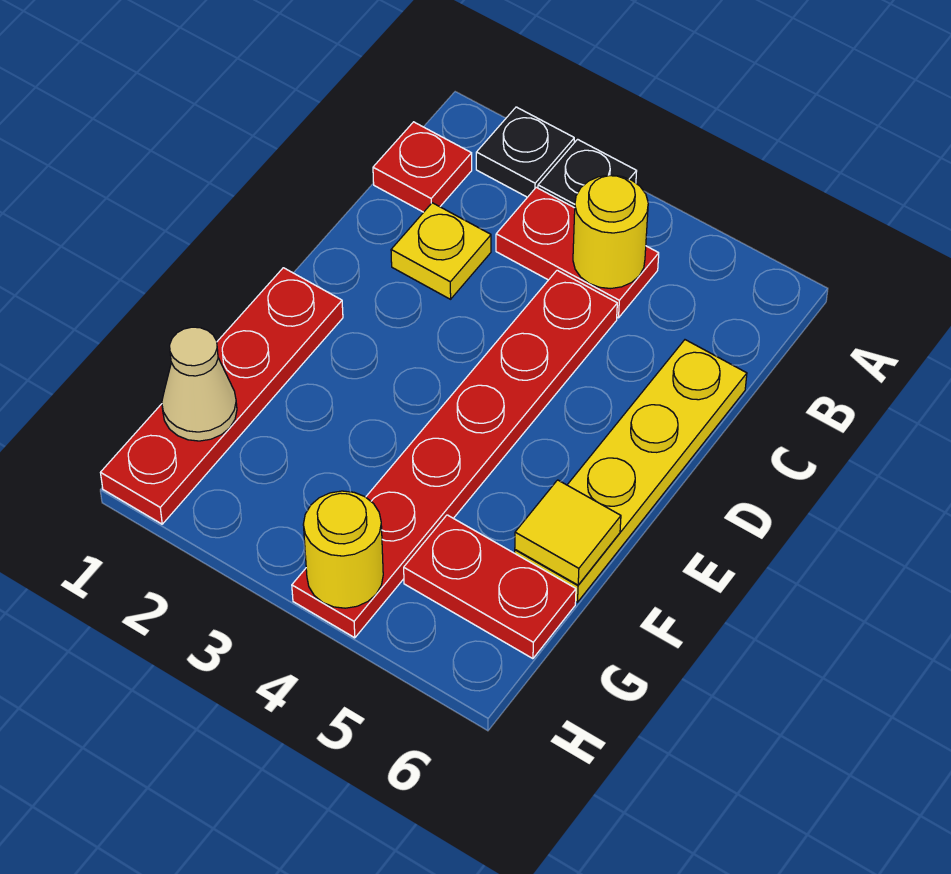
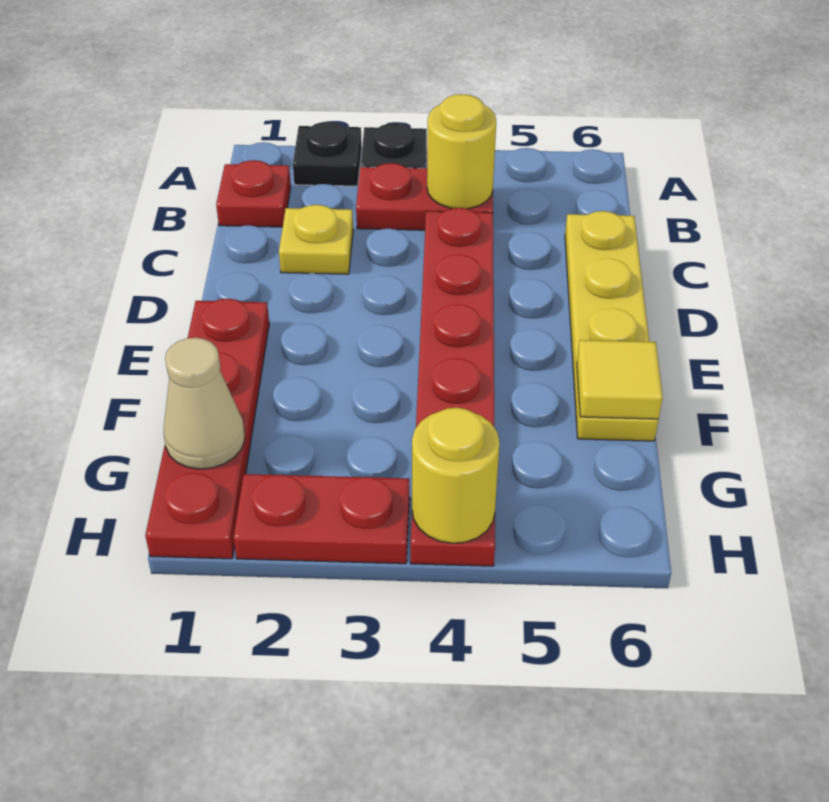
red 1x2 plate [404,515,576,659] -> red 1x2 plate moved to [233,474,410,564]

